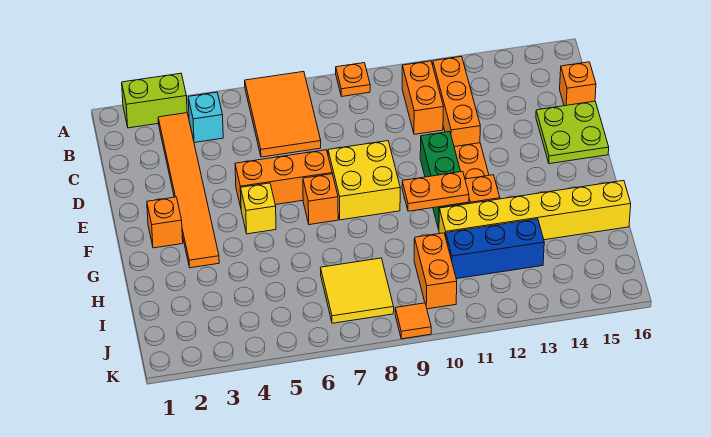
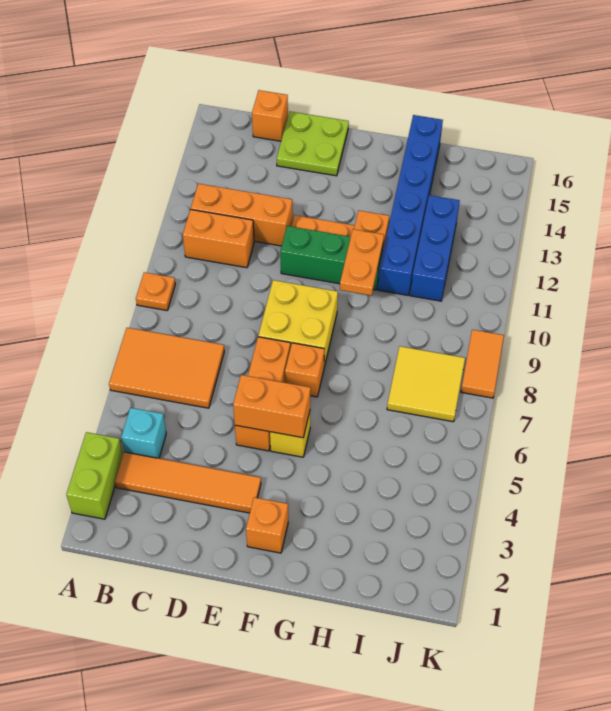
orange 1x6 tile [158,113,219,268] -> orange 1x4 tile [115,452,261,513]
yellow 1x6 brick [439,181,631,240] -> blue 1x6 brick [378,115,443,296]
orange 1x2 brick [414,233,457,309] -> orange 1x2 brick moved to [233,375,311,438]
orange 1x1 tile [395,303,431,339] -> orange 1x2 tile [461,330,504,398]

